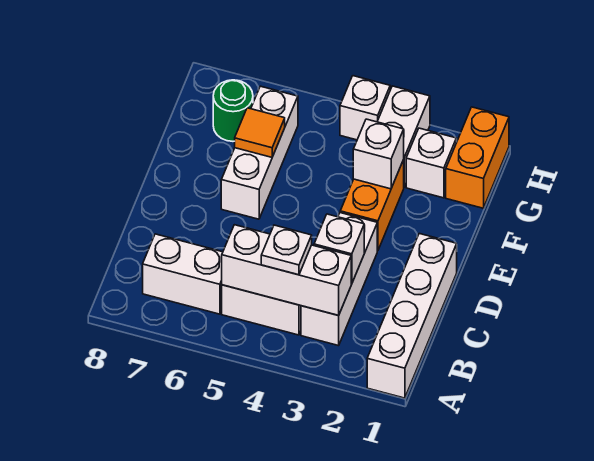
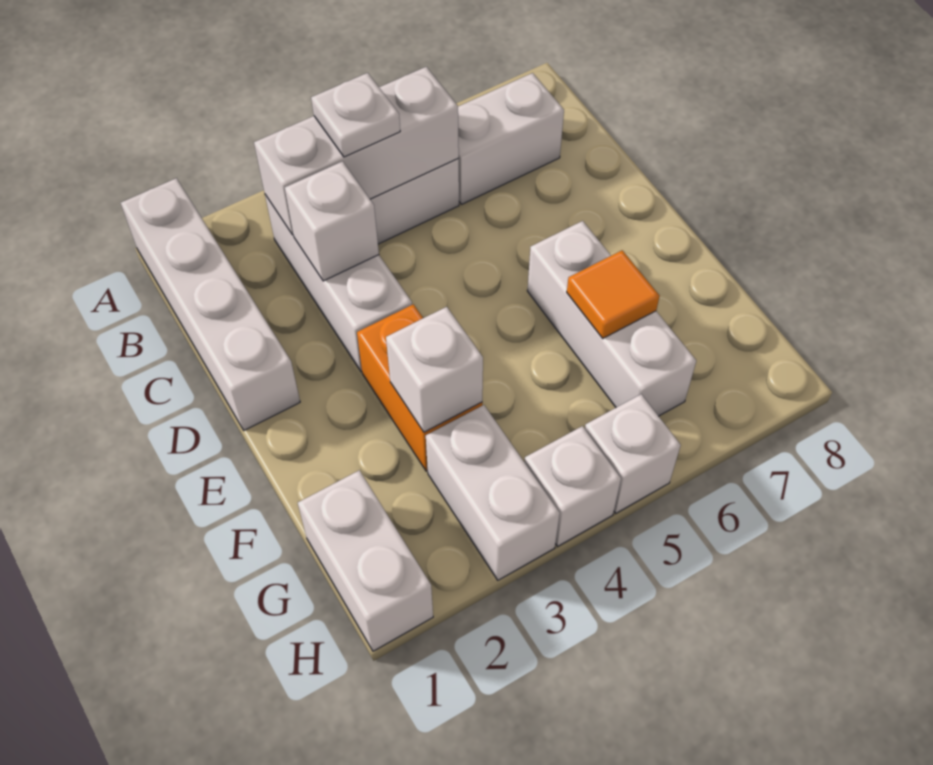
orange 1x2 brick [446,107,509,208] -> white 1x2 brick [298,470,433,651]
white 1x1 brick [406,128,456,198] -> white 1x1 brick moved to [585,394,681,513]
green 1x1 round brick [213,80,253,141] -> none

